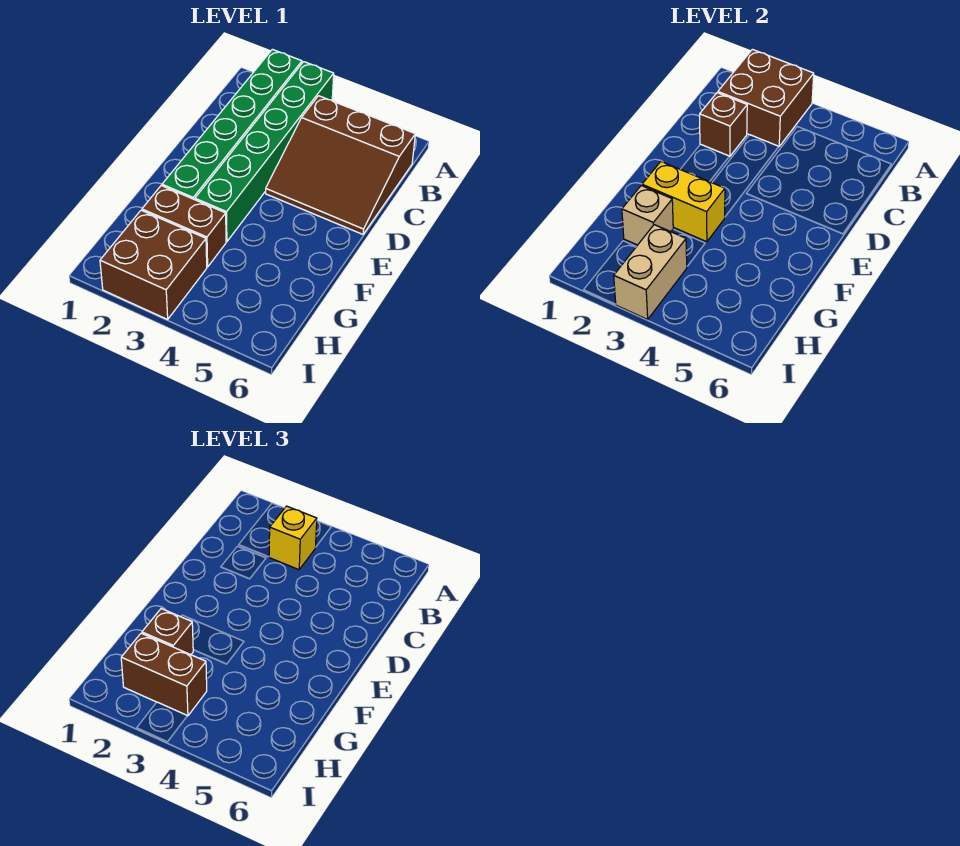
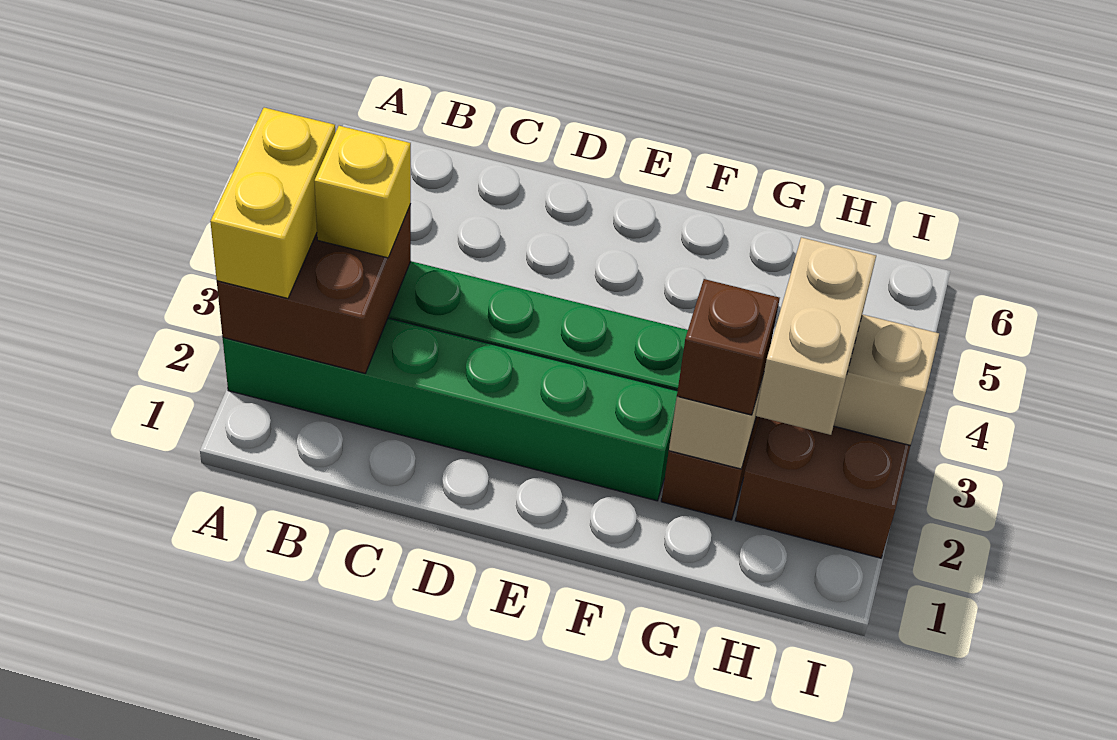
brown 3x3 slope [266,96,415,234] -> none
brown 1x1 brick [700,93,747,156] -> none
yellow 1x2 brick [642,162,725,242] -> yellow 1x2 brick moved to [210,108,335,298]
brown 1x2 brick [121,633,207,716] -> tan 1x2 brick [756,237,876,435]

